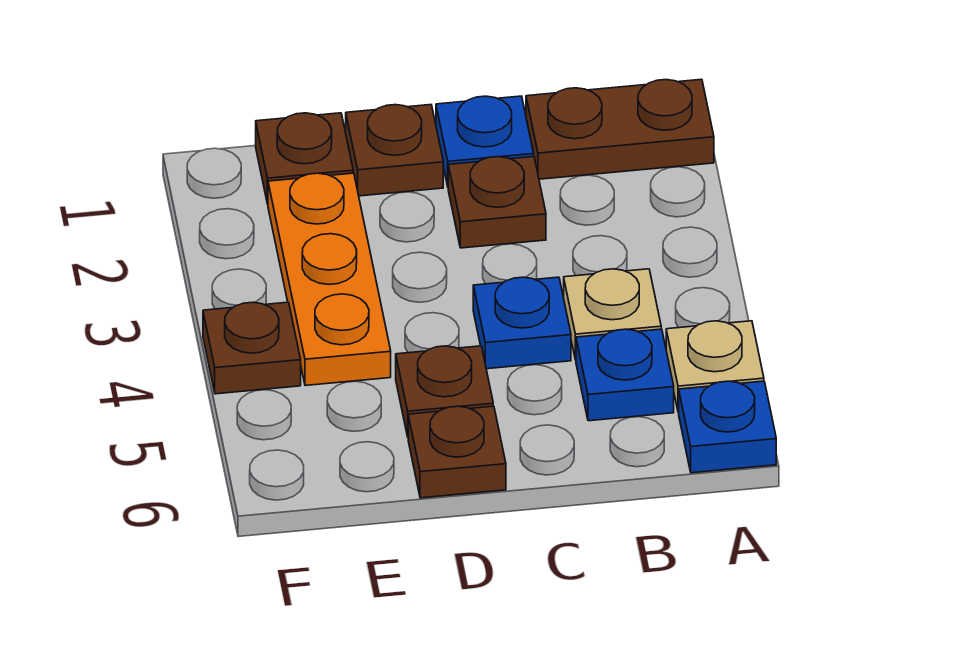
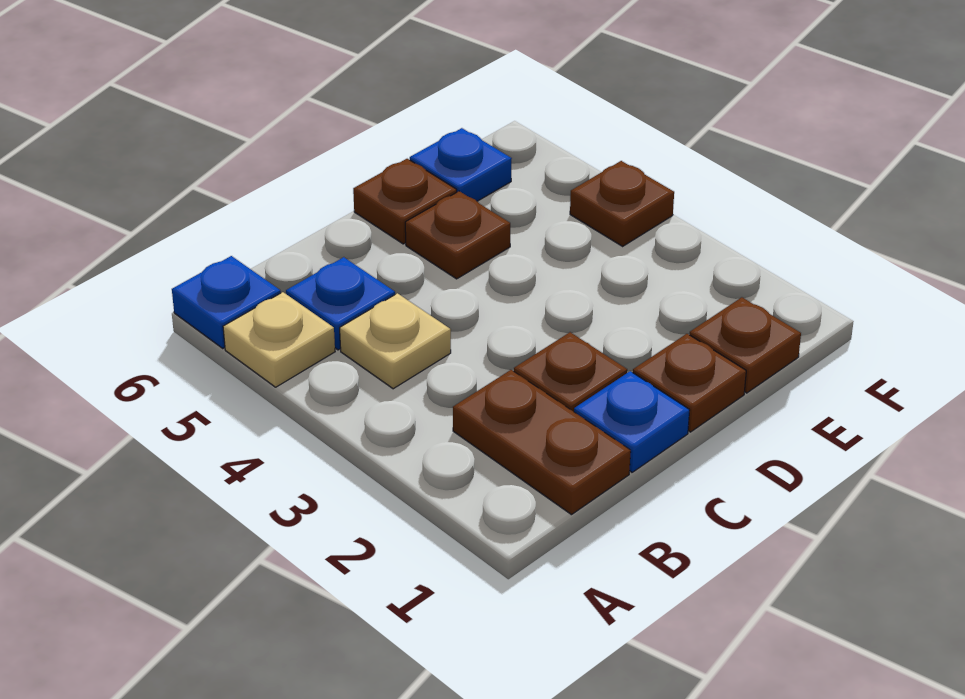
brown 1x2 plate [526,79,714,179] -> brown 1x2 plate turned to [453,370,631,515]
blue 1x1 plate [473,277,571,369] -> blue 1x1 plate moved to [410,128,512,201]
orange 1x3 plate [268,173,391,386] -> none

